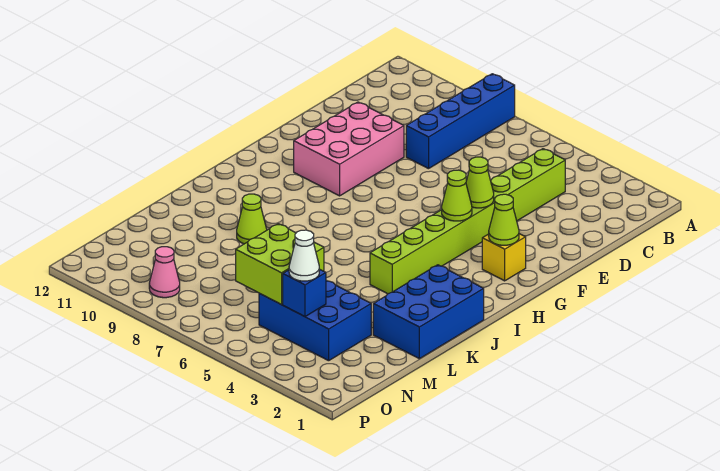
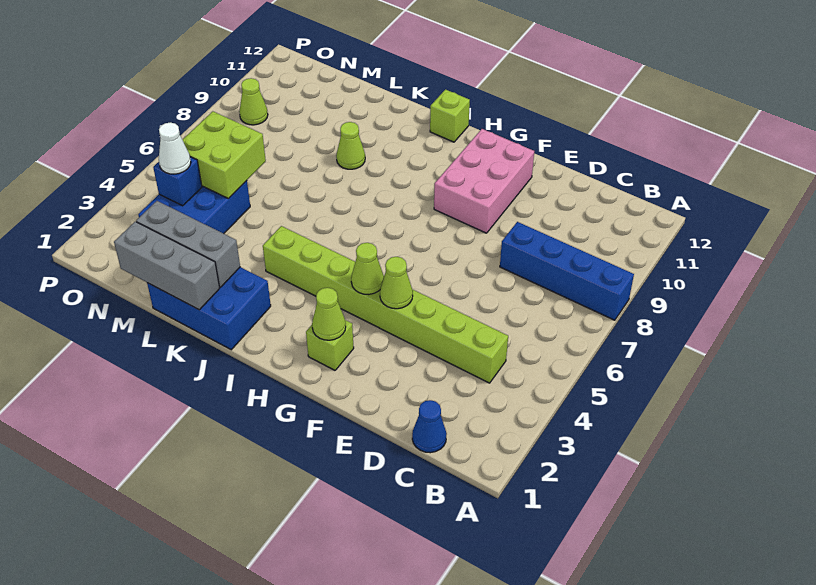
none -> blue 1x1 cone [412,400,447,453]
pink 2x3 brick [294,102,404,196] -> pink 2x3 brick turned to [434,129,534,233]
yellow 1x1 brick [482,234,526,281] -> lime 1x1 brick [306,320,354,370]
none -> lime 1x1 brick [430,90,470,142]
none -> grey 1x3 brick [114,222,220,310]
none -> grey 1x3 brick [136,201,240,287]
pink 1x1 cone [149,247,180,298] -> lime 1x1 cone [239,78,268,125]

